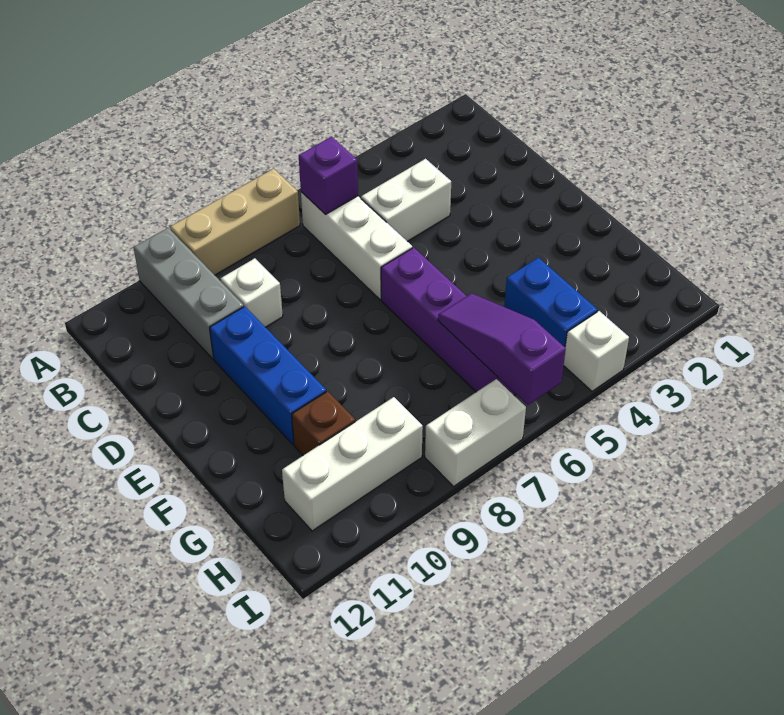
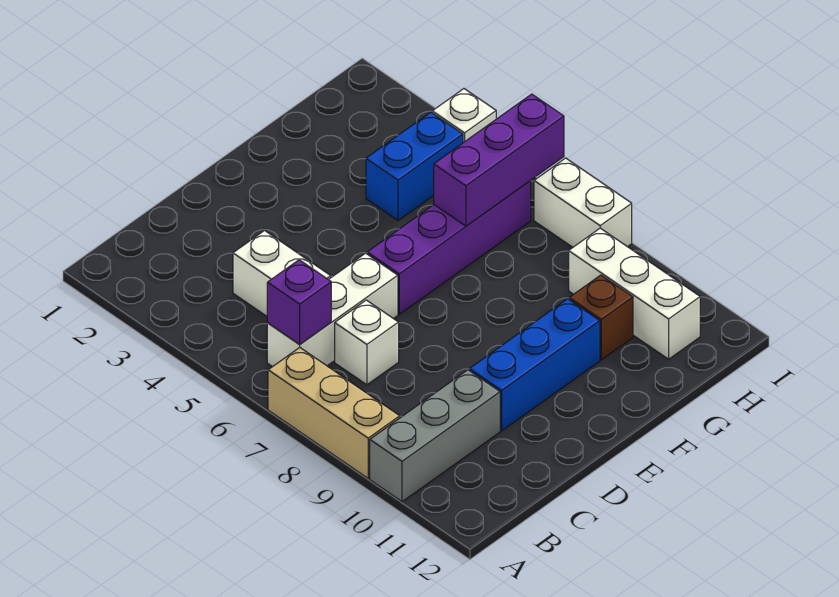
white 1x1 brick [221,258,283,327] -> white 1x1 brick moved to [335,300,399,385]
purple 1x3 slope [438,293,566,405] -> purple 1x3 brick [434,94,564,226]

